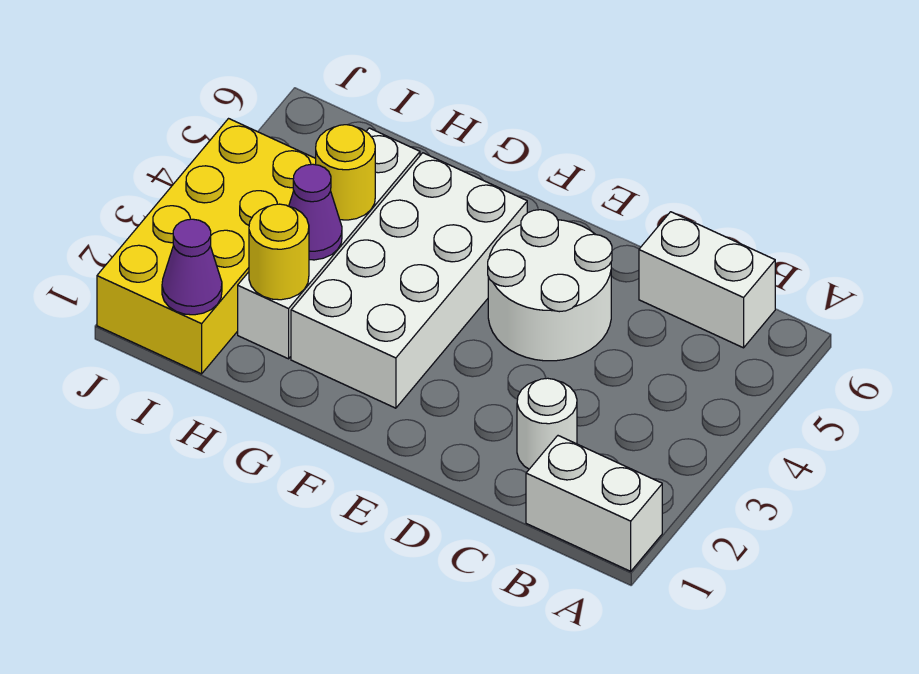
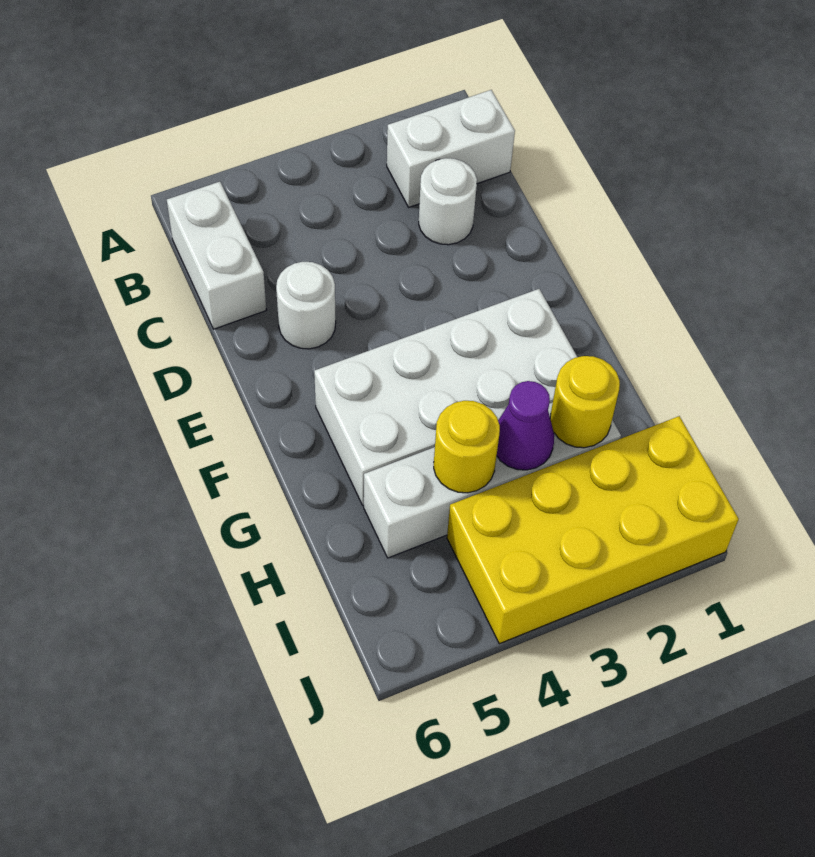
white 1x2 brick [526,436,662,571] -> white 1x2 brick turned to [387,90,515,207]
white 2x2 round brick [488,210,612,361] -> white 1x1 round brick [276,262,336,349]
purple 1x1 cone [162,219,222,315] -> none

